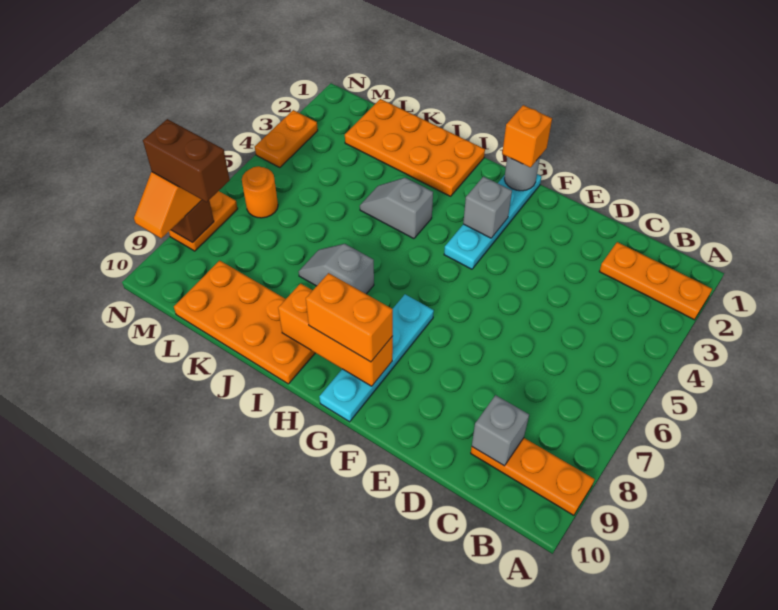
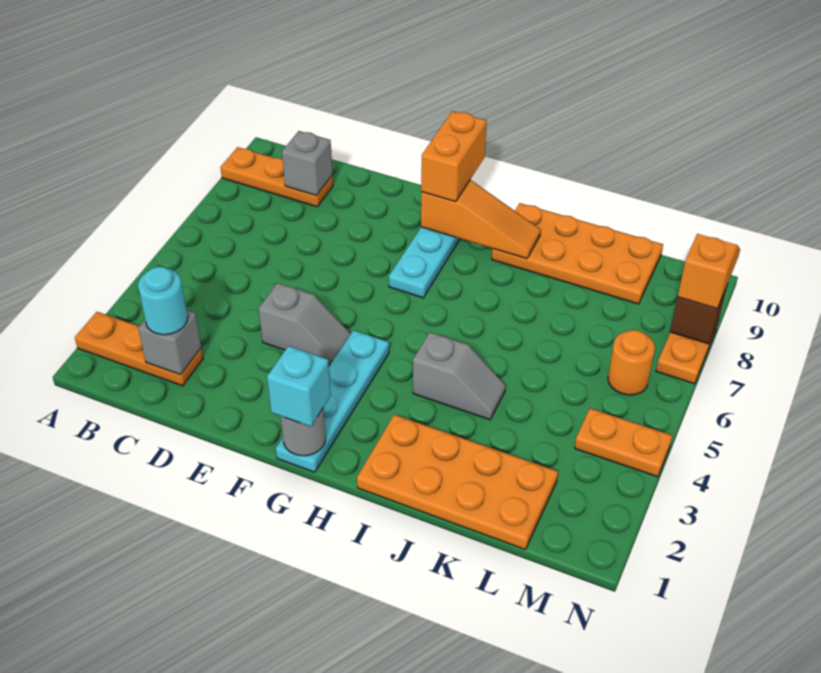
none -> cyan 1x1 round brick [138,267,188,335]
orange 1x1 brick [502,105,552,167] -> cyan 1x1 brick [267,346,331,427]
grey 1x1 brick [463,177,512,238] -> grey 1x1 brick moved to [138,310,201,375]
orange 1x3 brick [278,283,393,386] -> orange 1x3 slope [421,180,541,259]
orange 1x2 brick [306,273,393,362] -> orange 1x2 brick turned to [421,111,487,202]
grey 1x2 slope [298,244,374,294] -> grey 1x2 slope moved to [259,283,351,365]
brown 1x2 brick [143,119,230,202] -> none
orange 1x2 plate [255,110,318,168] -> orange 1x2 plate turned to [575,408,672,477]

